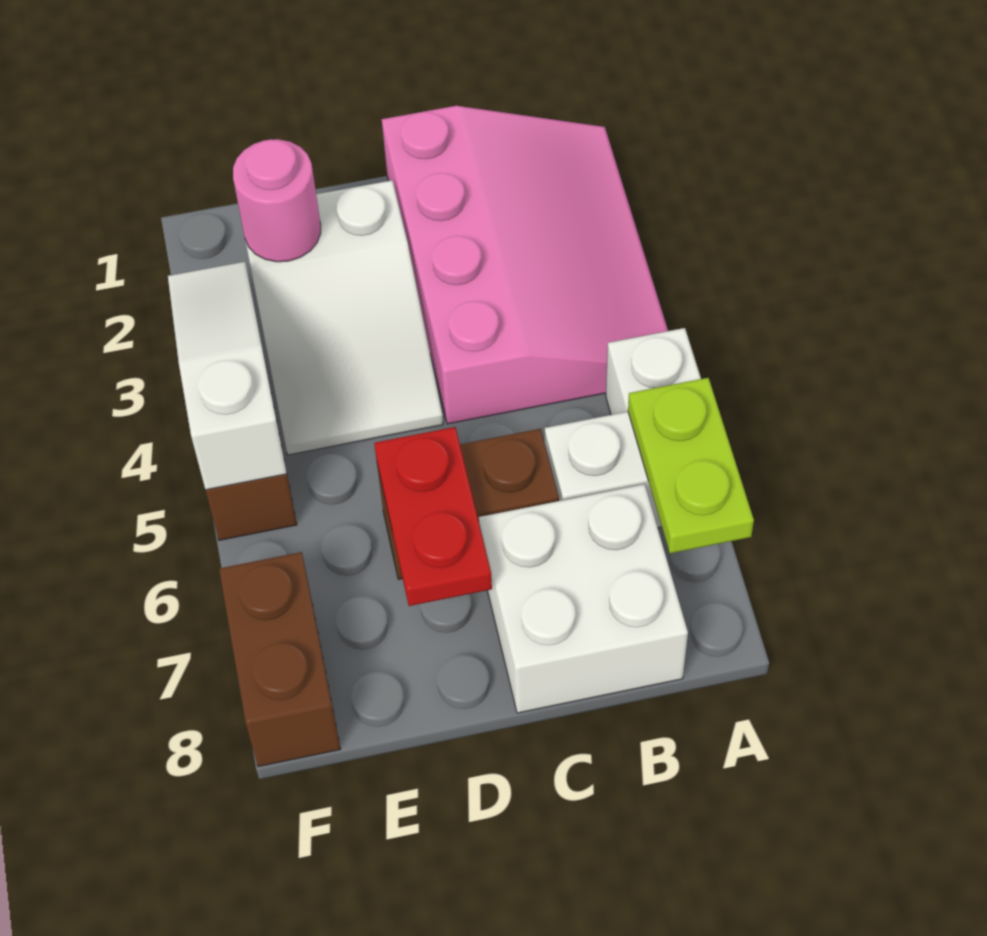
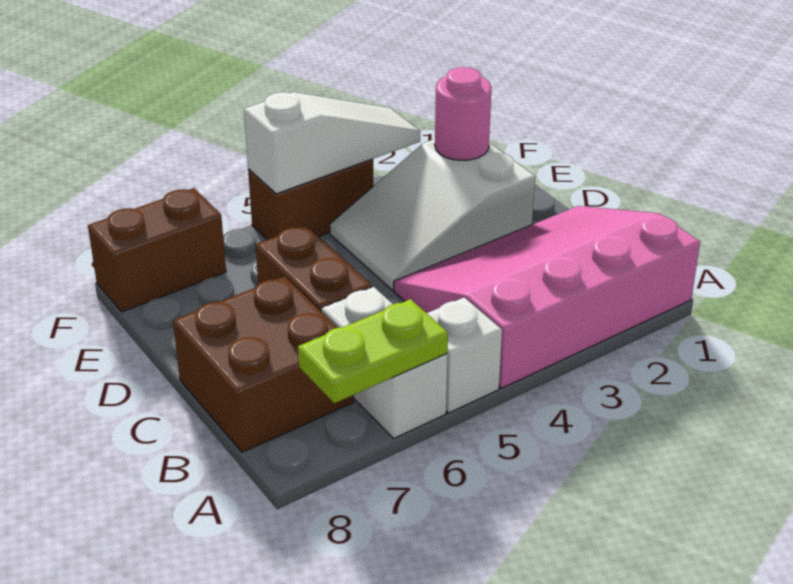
pink 3x4 slope [382,106,668,424] -> pink 3x4 slope turned to [394,206,700,388]
white 2x2 brick [479,484,688,713] -> brown 2x2 brick [173,276,354,452]
red 1x2 plate [374,427,492,606] -> none

